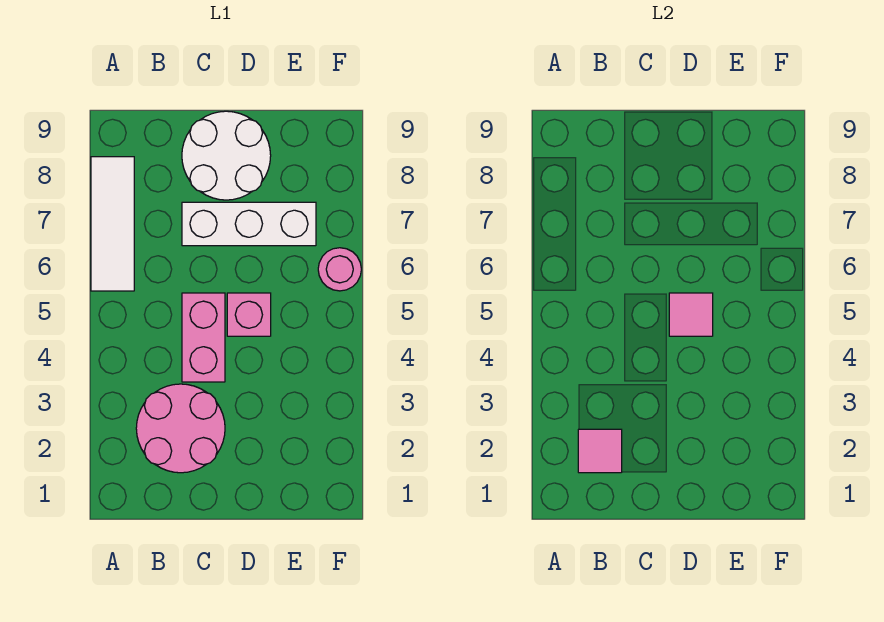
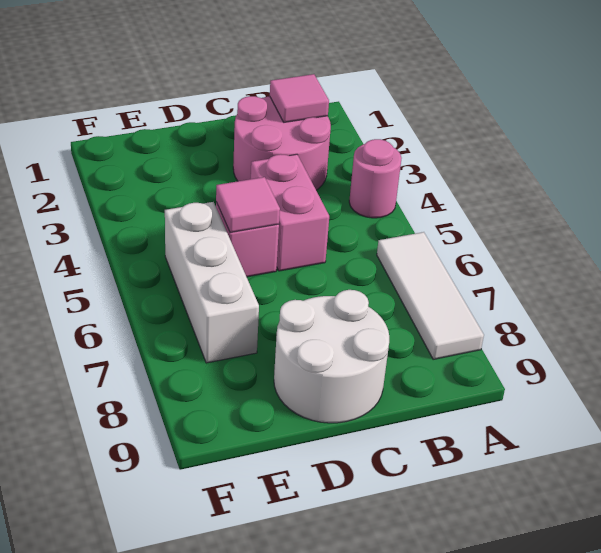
white 1x3 brick [182,202,316,246] -> white 1x3 brick turned to [165,202,259,363]
pink 1x1 round brick [318,248,361,291] -> pink 1x1 round brick moved to [349,139,401,218]

